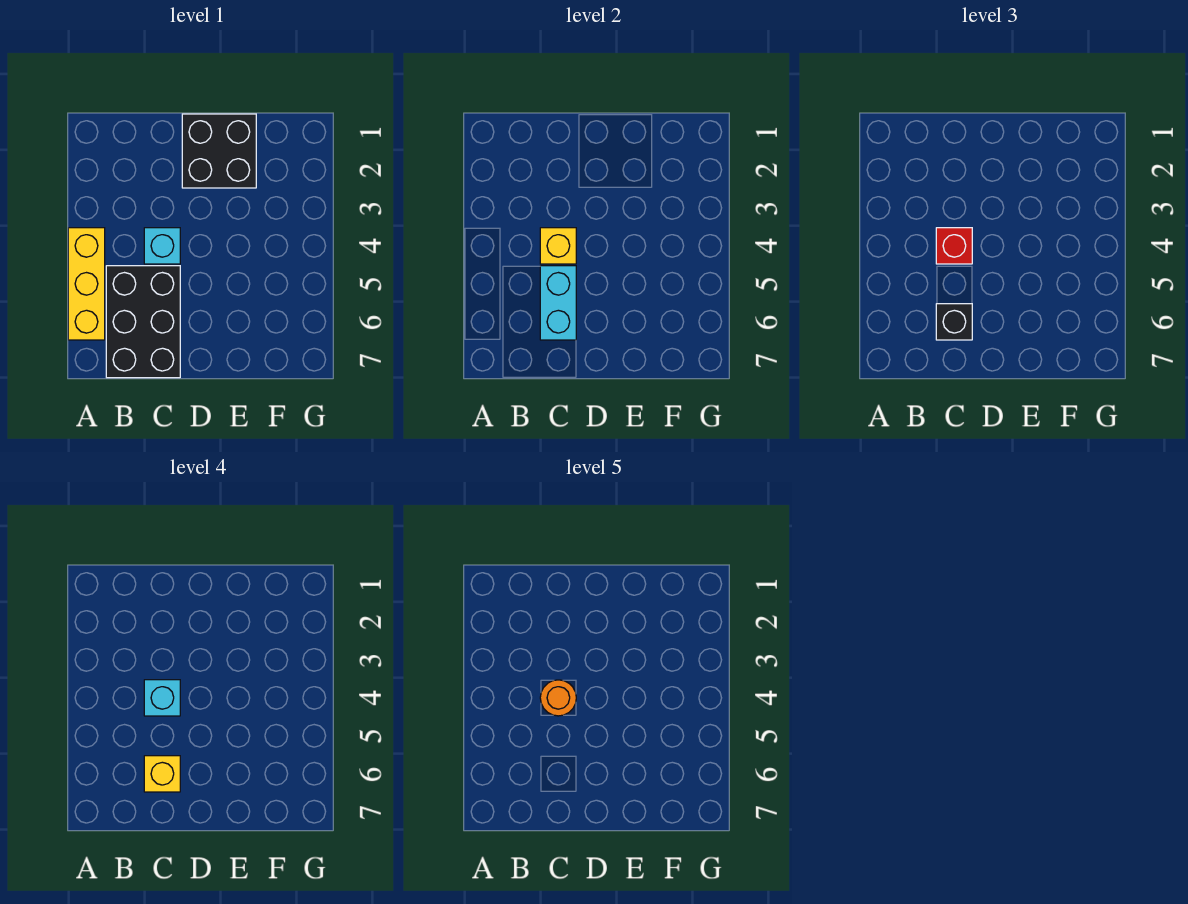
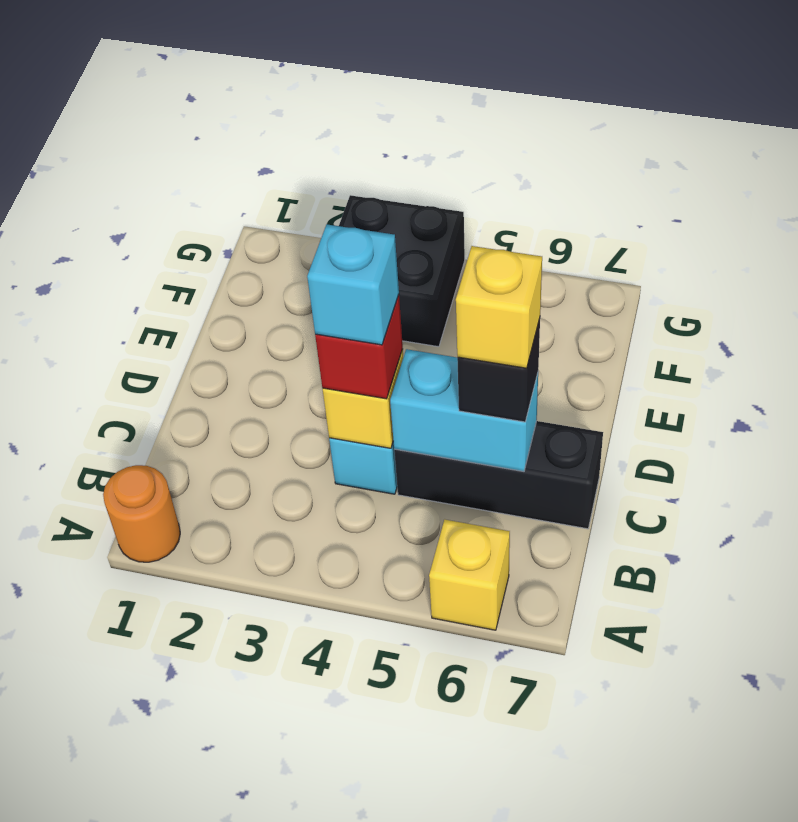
yellow 1x3 brick [68,228,105,340] -> yellow 1x1 brick [429,520,510,630]
black 2x3 brick [106,266,180,378] -> black 1x3 brick [394,421,603,529]
orange 1x1 round brick [540,680,576,716] -> orange 1x1 round brick moved to [103,465,180,562]
black 2x2 brick [182,114,256,188] -> black 2x2 brick moved to [339,195,465,347]

